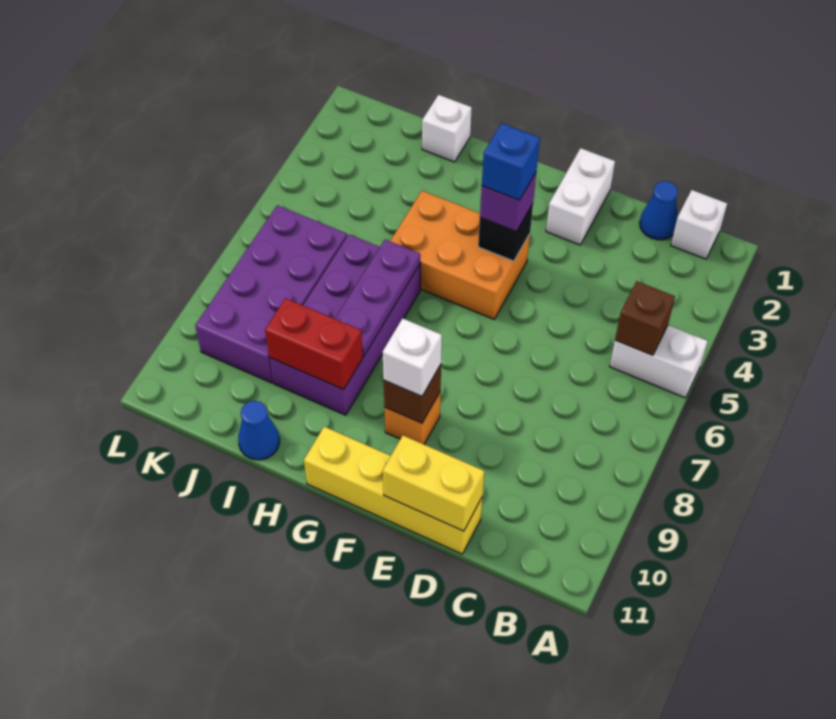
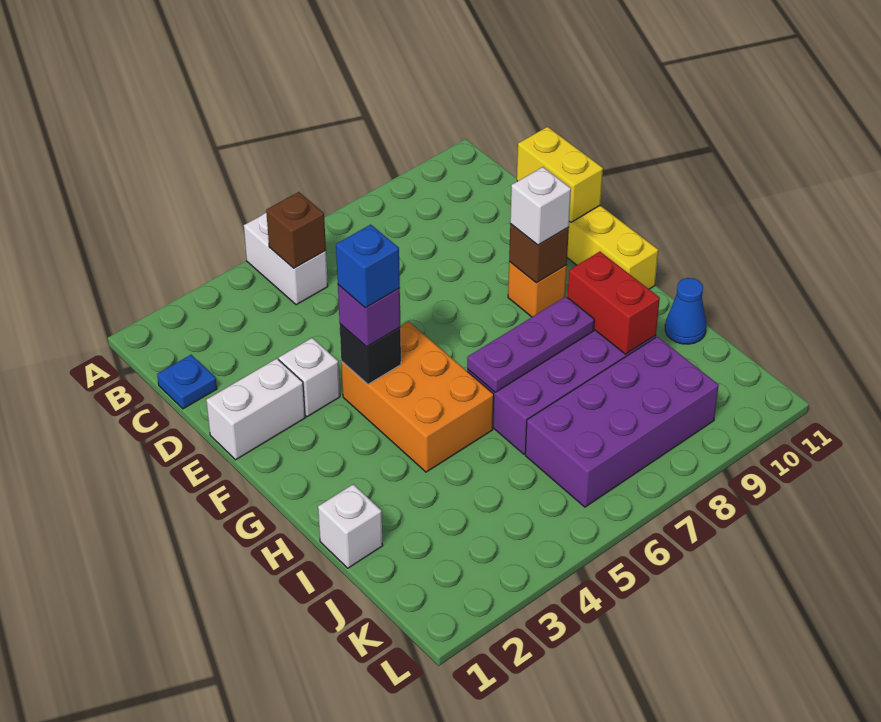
white 1x1 brick [671,190,727,259] -> white 1x1 brick moved to [279,338,340,417]
blue 1x1 cone [640,181,678,240] -> blue 1x1 plate [157,355,217,409]

